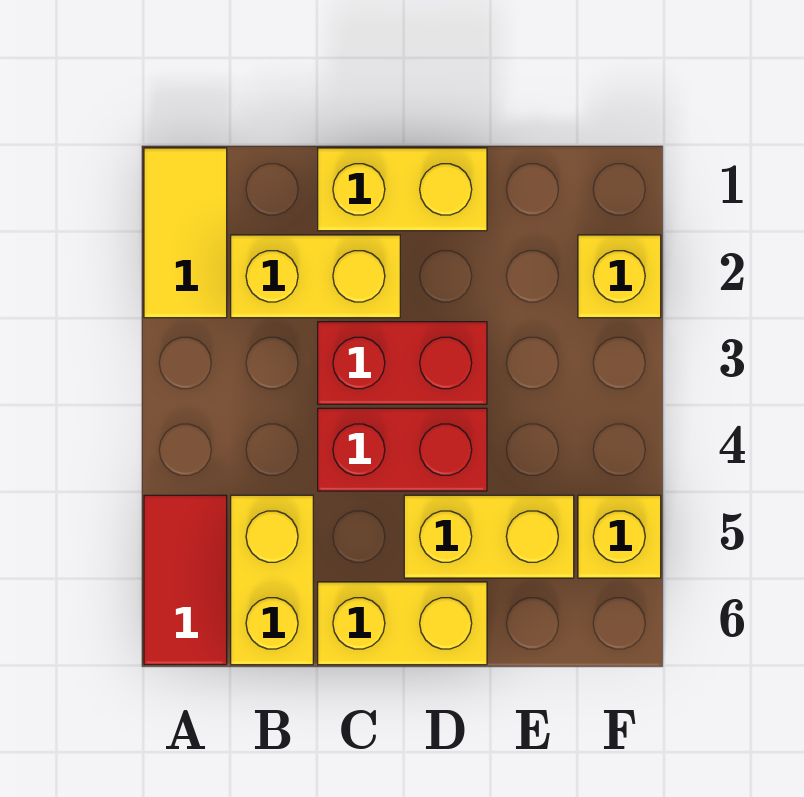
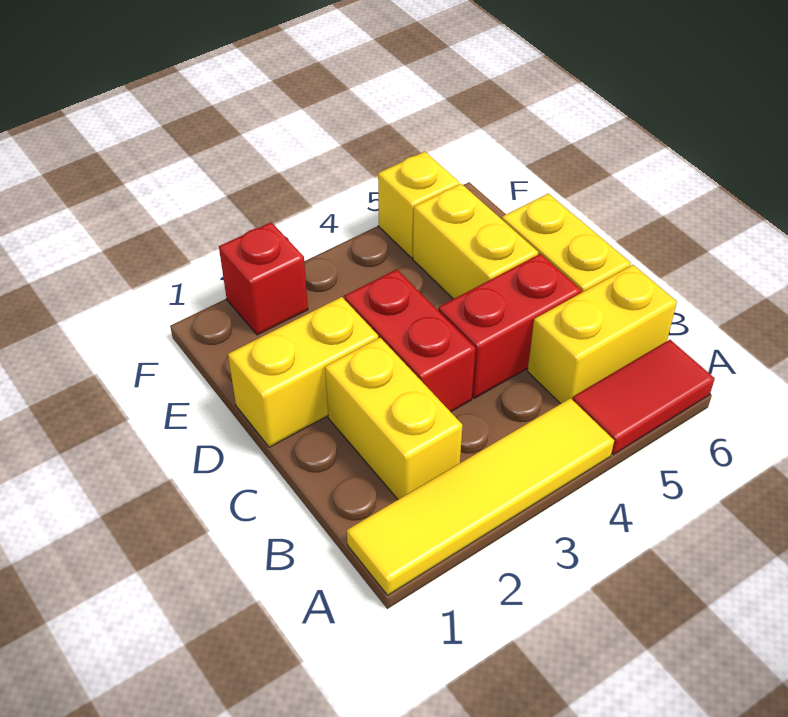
yellow 1x2 tile [144,148,227,318] -> yellow 1x4 tile [347,398,614,595]
yellow 1x2 brick [318,148,487,231] -> yellow 1x2 brick turned to [228,297,378,447]
red 1x2 brick [318,408,487,491] -> red 1x2 brick turned to [438,254,581,398]
yellow 1x1 brick [578,235,661,318] -> red 1x1 brick [219,222,308,335]

